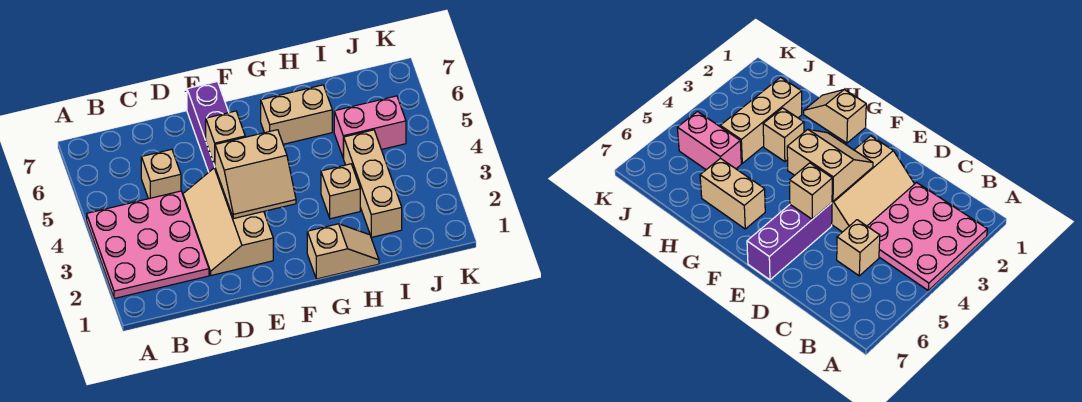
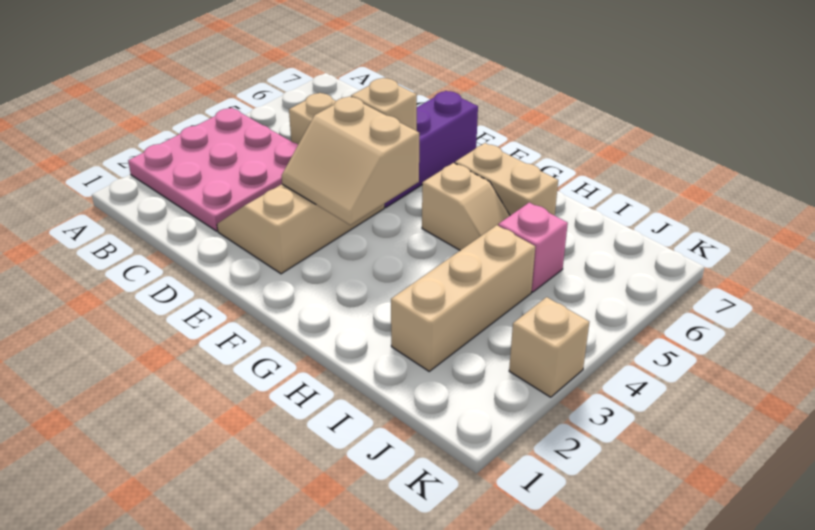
tan 1x2 slope [307,224,379,279] -> tan 1x2 slope moved to [422,163,510,250]
tan 1x1 brick [321,164,360,219] -> tan 1x1 brick moved to [509,297,589,397]
pink 1x2 brick [334,96,406,158] -> pink 1x1 brick [498,202,568,292]

